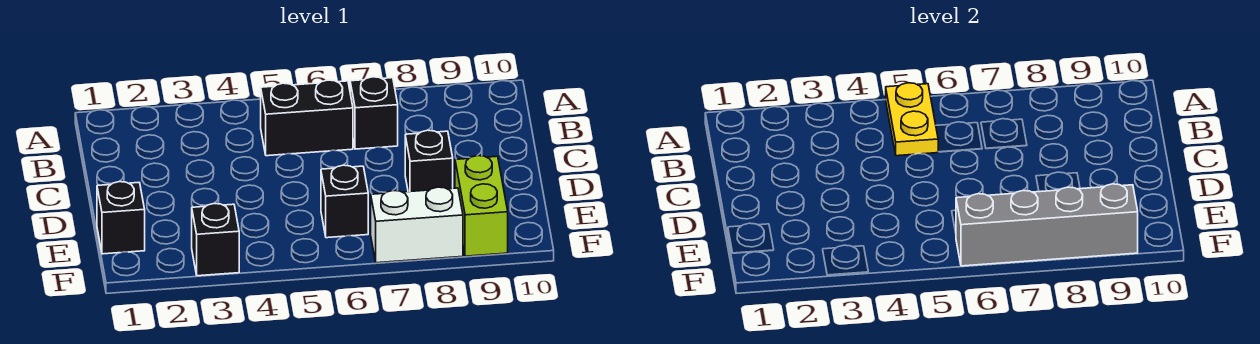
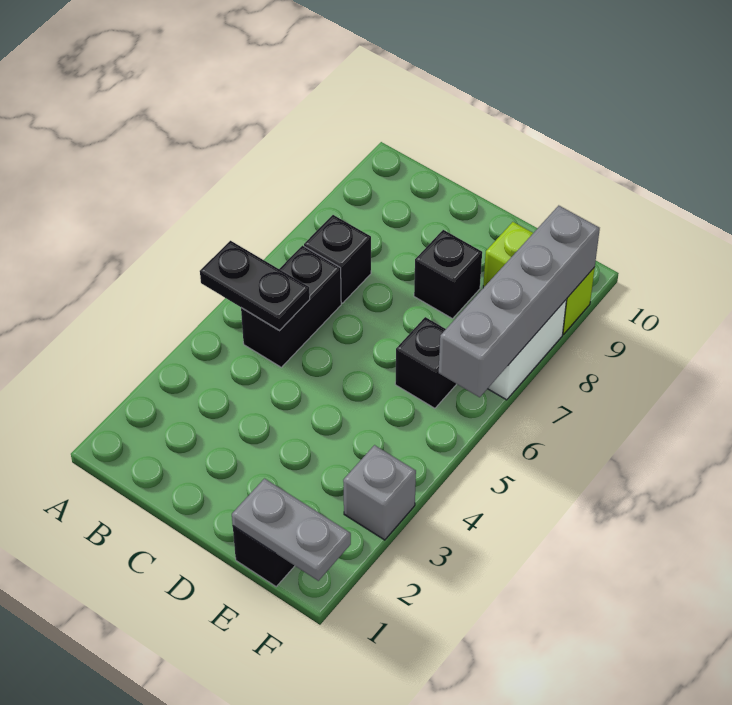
yellow 1x2 plate [886,83,938,156] -> black 1x2 plate [200,241,310,331]
none -> grey 1x2 plate [232,479,351,581]
black 1x1 brick [192,204,239,276] -> grey 1x1 brick [343,445,416,540]

